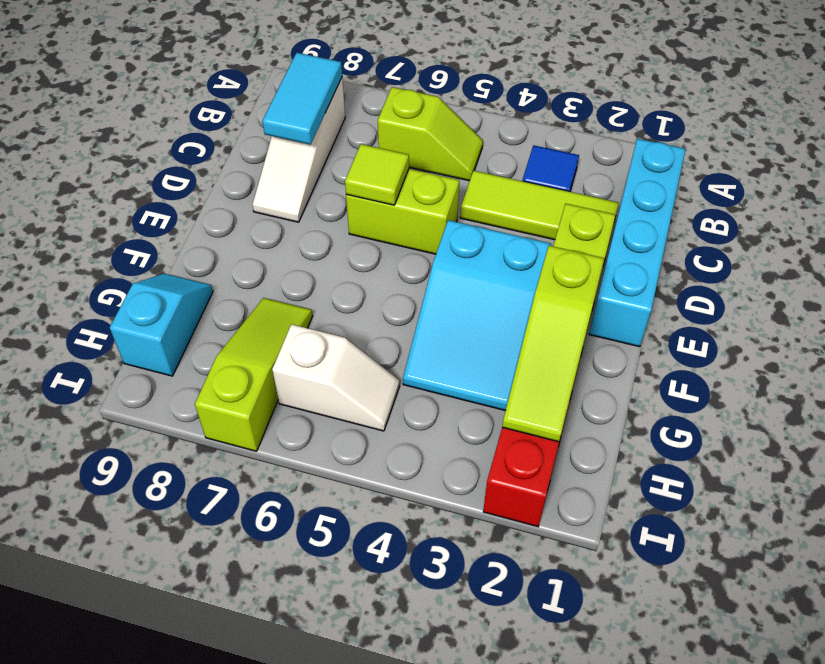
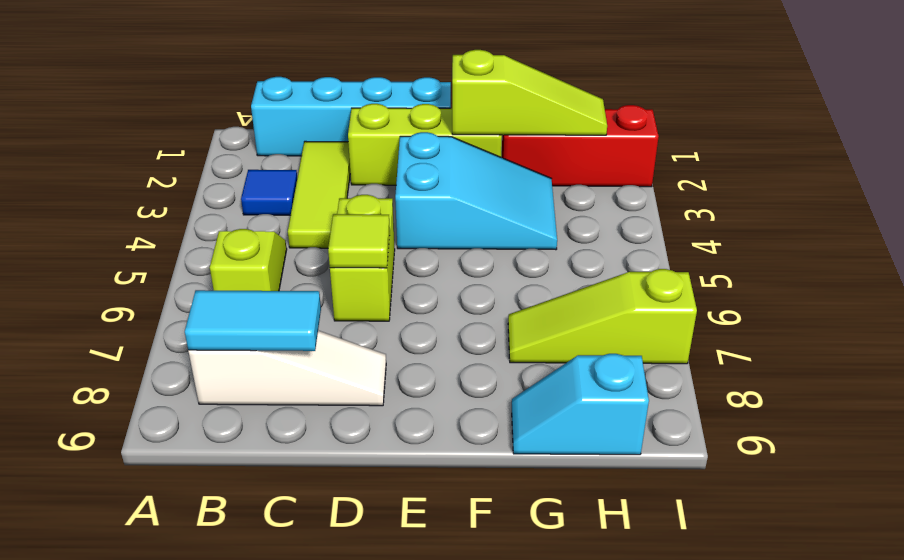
white 1x2 slope [272,324,400,431] -> none

